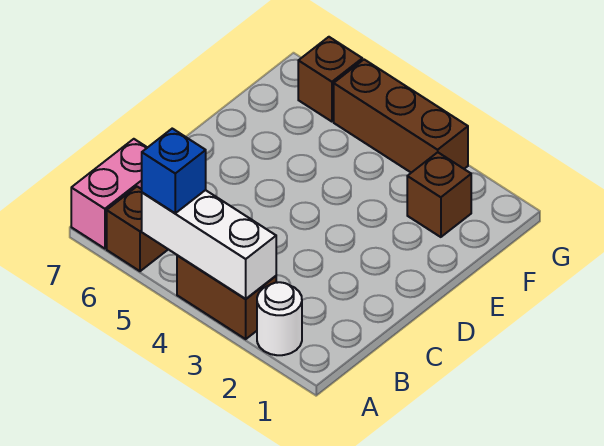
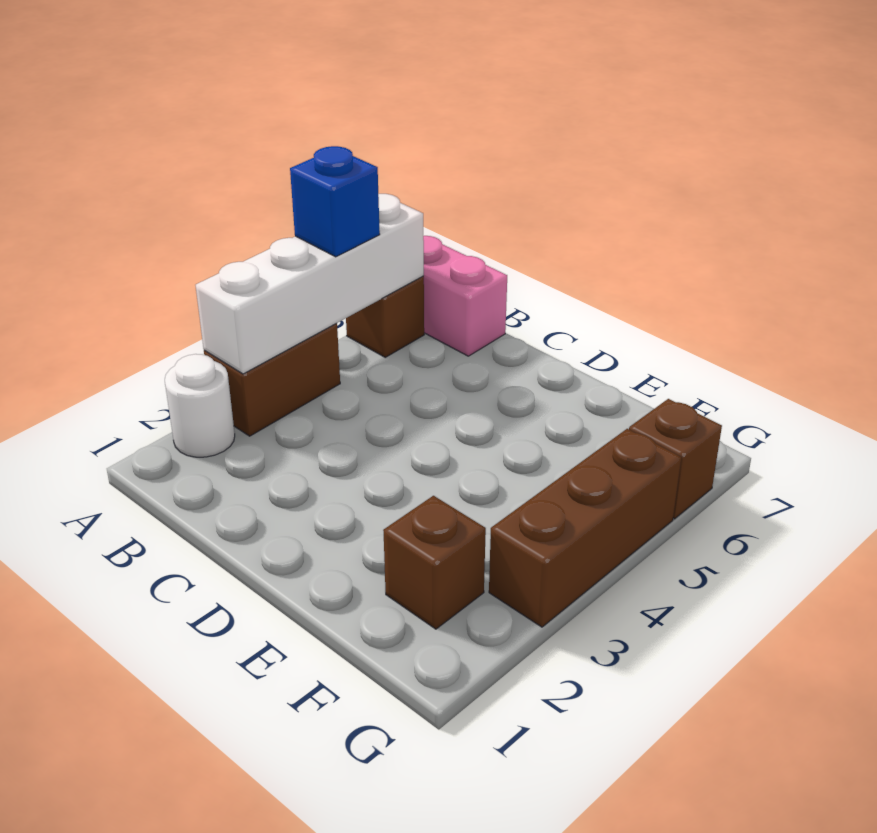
white 1x3 brick [142,190,276,299] -> white 1x4 brick [196,194,424,374]

